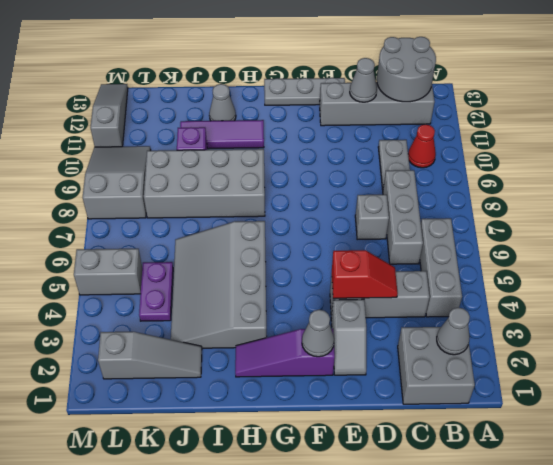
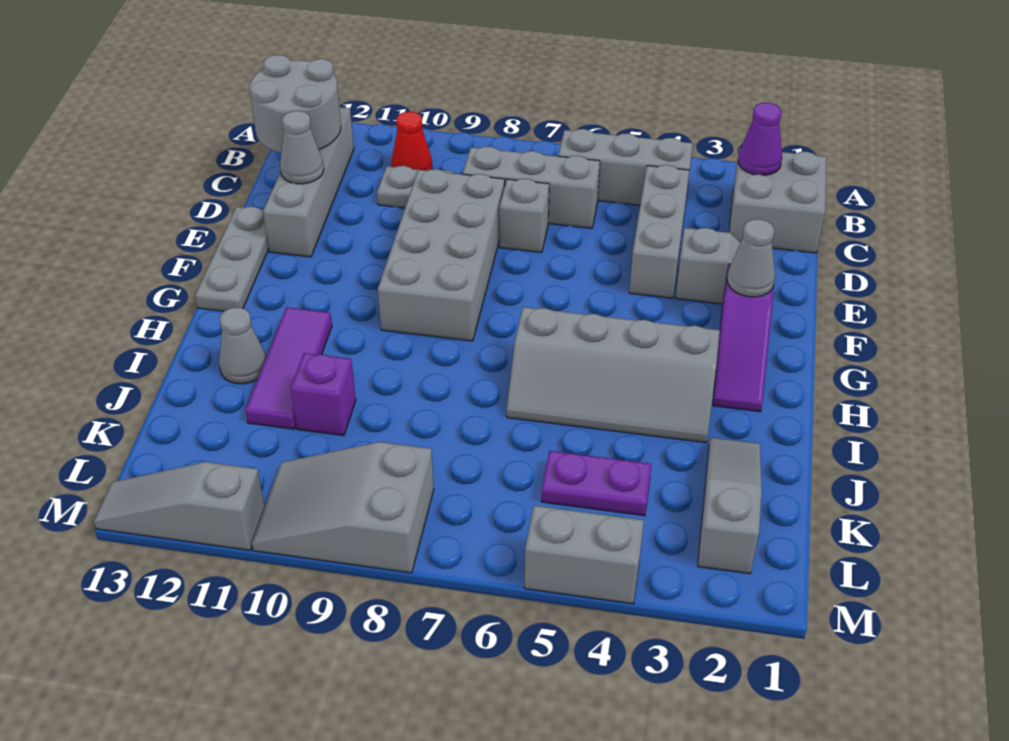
grey 1x1 cone [437,308,470,355] -> purple 1x1 cone [738,103,782,175]
red 1x2 slope [332,250,398,298] -> none
grey 3x4 slope [171,221,267,348] -> grey 2x4 slope [507,307,720,443]
grey 2x4 brick [144,149,265,218] -> grey 2x4 brick moved to [378,169,505,341]
grey 1x2 brick [74,249,142,295] -> grey 1x2 brick turned to [525,506,644,604]

